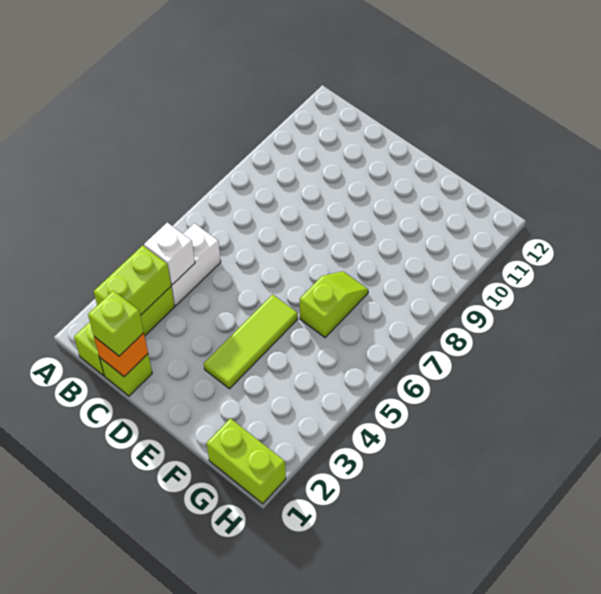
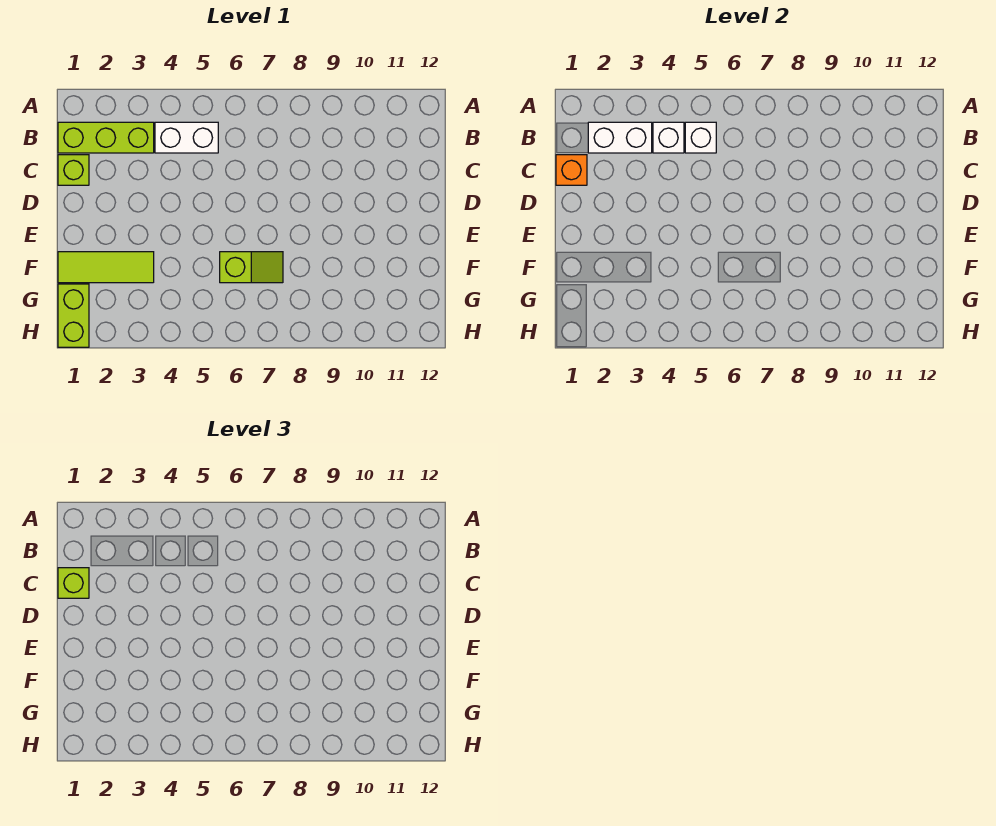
lime 1x2 brick [94,245,171,315] -> white 1x2 brick [588,122,652,153]
none -> white 1x1 brick [685,122,716,153]
lime 1x3 tile [204,294,298,389] -> lime 1x3 tile moved to [58,252,154,283]

